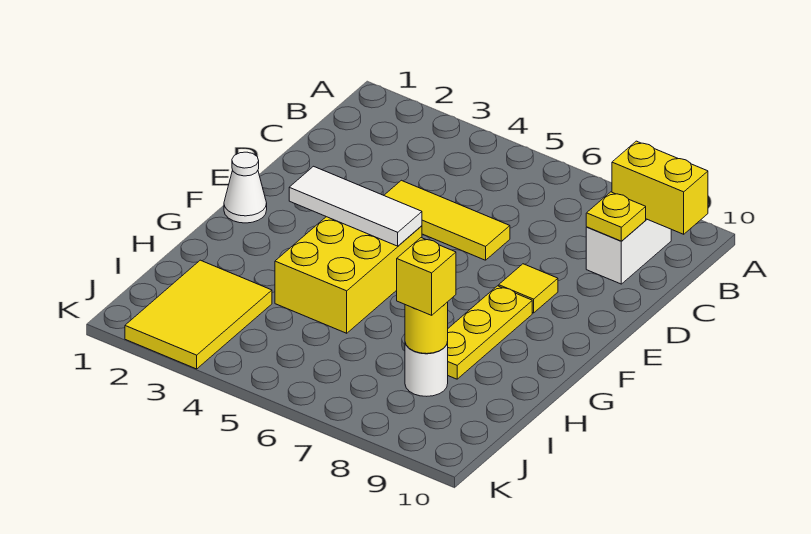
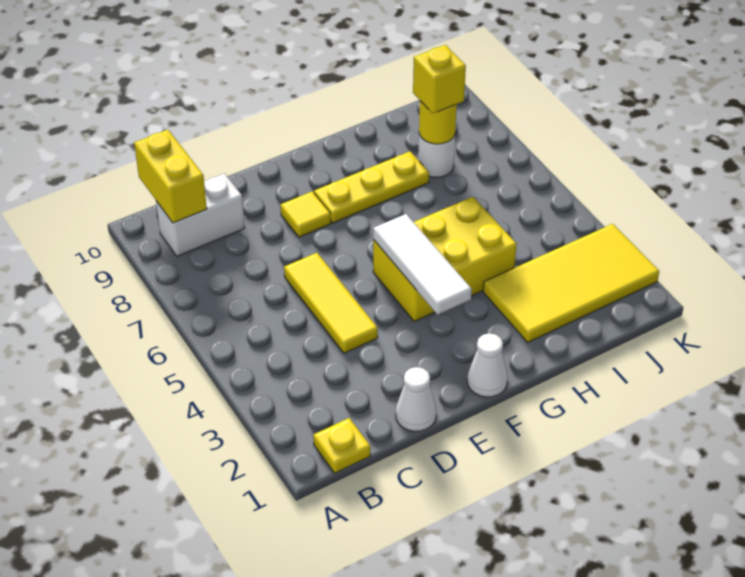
yellow 1x1 plate [586,192,646,241] -> yellow 1x1 plate moved to [313,418,370,473]
none -> white 1x1 cone [396,367,436,432]
yellow 2x3 tile [125,260,272,369] -> yellow 2x4 tile [483,224,659,342]

